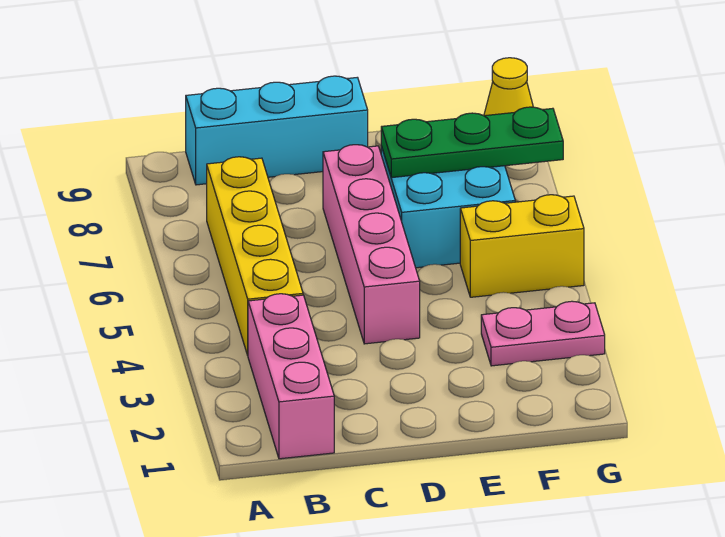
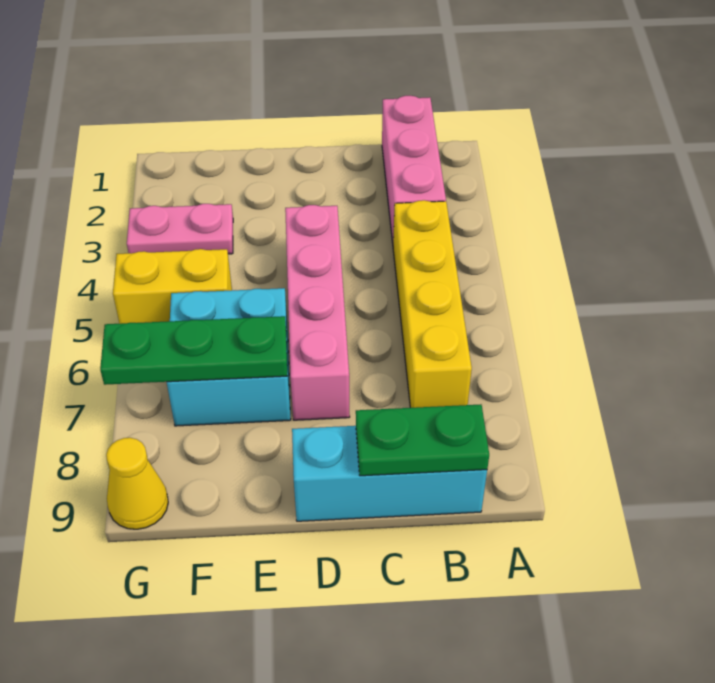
none -> green 1x2 plate [356,404,489,476]

